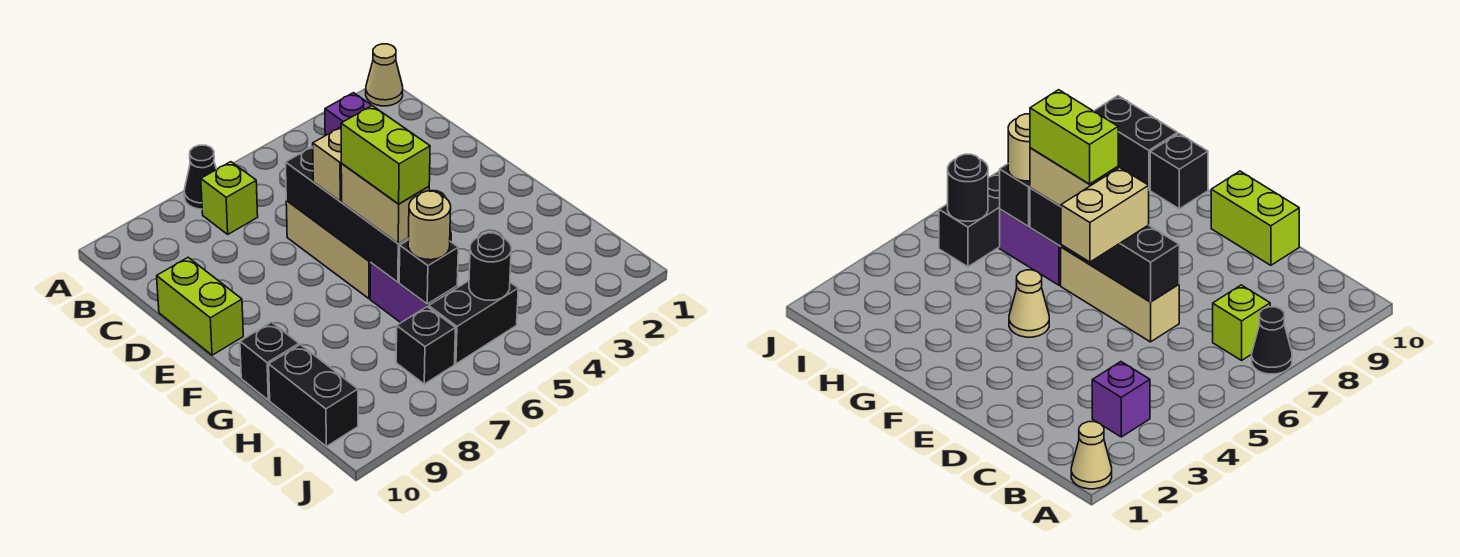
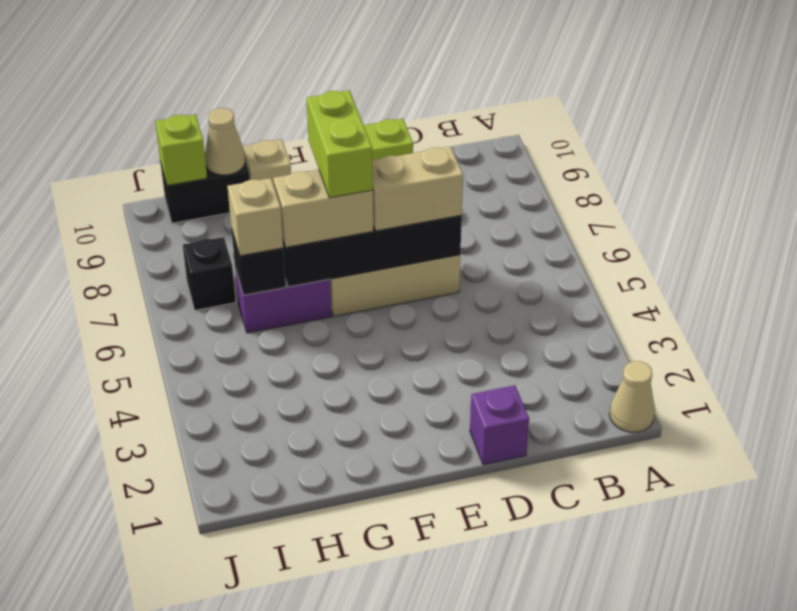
black 1x1 cone [184,145,216,209] -> none
purple 1x1 brick [325,93,372,136] -> purple 1x1 brick moved to [470,385,529,465]
lime 1x1 brick [201,162,258,234] -> lime 1x1 brick moved to [155,114,207,185]
tan 1x2 brick [313,127,342,201] -> tan 1x2 brick turned to [372,147,463,231]
tan 1x1 cone [1009,270,1049,337] -> tan 1x1 cone moved to [205,108,245,175]
lime 1x2 brick [341,106,430,204] -> lime 1x2 brick turned to [307,90,373,198]
black 1x1 brick [240,322,299,400] -> tan 1x1 brick [243,139,291,185]
tan 1x1 round brick [408,191,451,260] -> tan 1x1 brick [228,178,283,256]
black 1x2 brick [429,281,518,364] -> none
black 1x1 round brick [469,233,511,300] -> none

